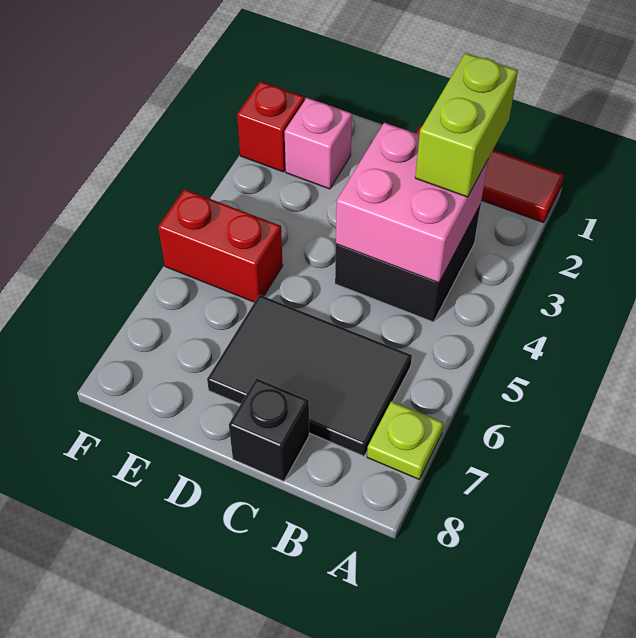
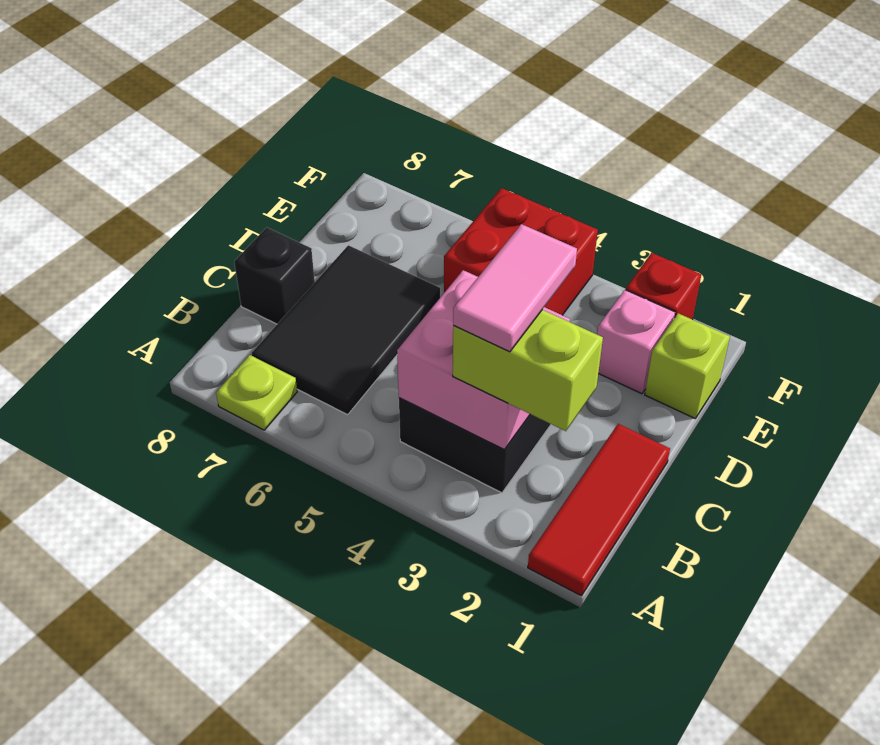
none -> pink 1x2 tile [453,224,577,352]
none -> lime 1x1 brick [645,313,730,418]
red 1x2 brick [158,189,283,302] -> red 2x2 brick [444,188,598,315]

